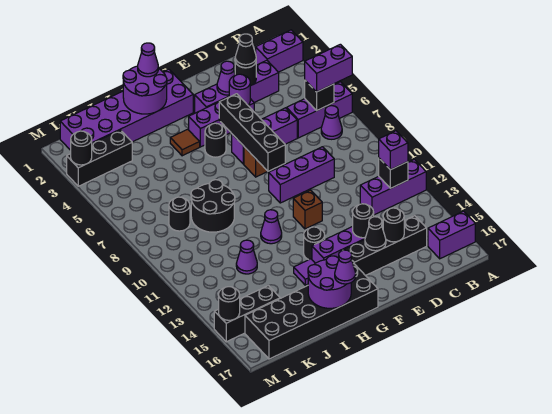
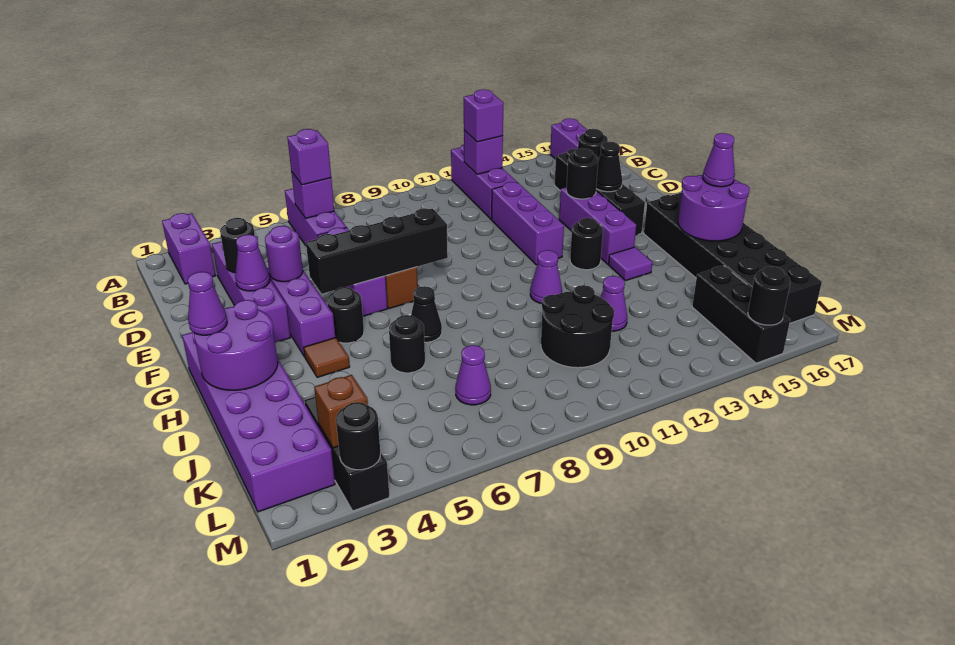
purple 1x2 brick [305,44,352,92] -> purple 1x1 brick [287,129,331,185]
black 1x1 brick [305,80,334,111] -> purple 1x1 brick [292,173,334,218]
purple 1x1 cone [321,106,342,139] -> purple 1x1 cone moved to [455,345,491,405]
black 1x1 brick [379,158,408,188] -> purple 1x1 brick [464,130,503,174]
black 1x1 cone [235,34,256,68] -> black 1x1 cone moved to [411,286,442,342]
purple 1x3 brick [269,147,334,203] -> purple 1x3 brick moved to [492,182,564,265]
brown 1x1 brick [293,190,322,229] -> brown 1x1 brick moved to [314,375,368,448]
black 2x2 round brick [191,180,235,232] -> black 2x2 round brick moved to [541,285,614,368]
black 1x1 round brick [169,197,190,231] -> black 1x1 round brick moved to [389,315,425,373]

